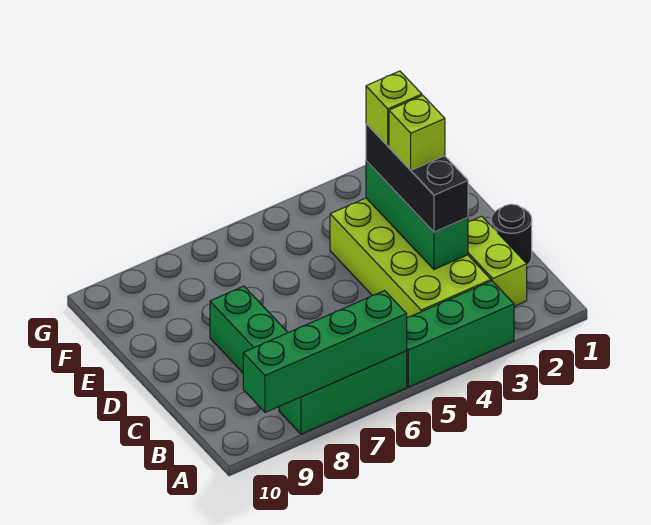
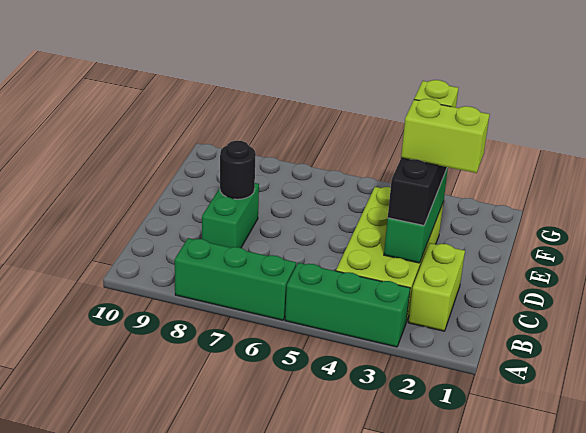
green 1x4 brick [243,291,407,413] -> none
black 1x1 round brick [491,204,532,265] -> black 1x1 round brick moved to [220,141,256,199]
lime 1x1 brick [389,96,445,170] -> lime 1x2 brick [401,99,490,173]

